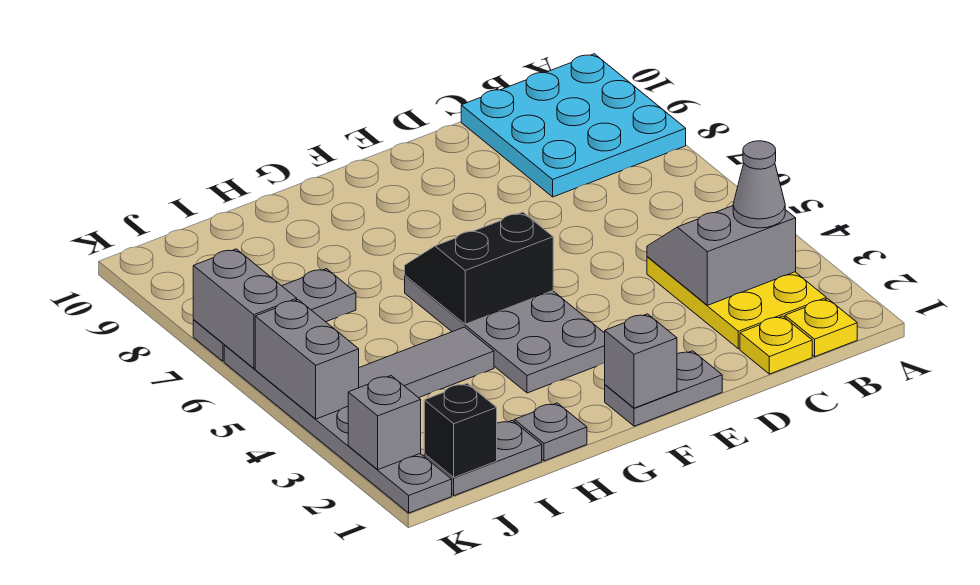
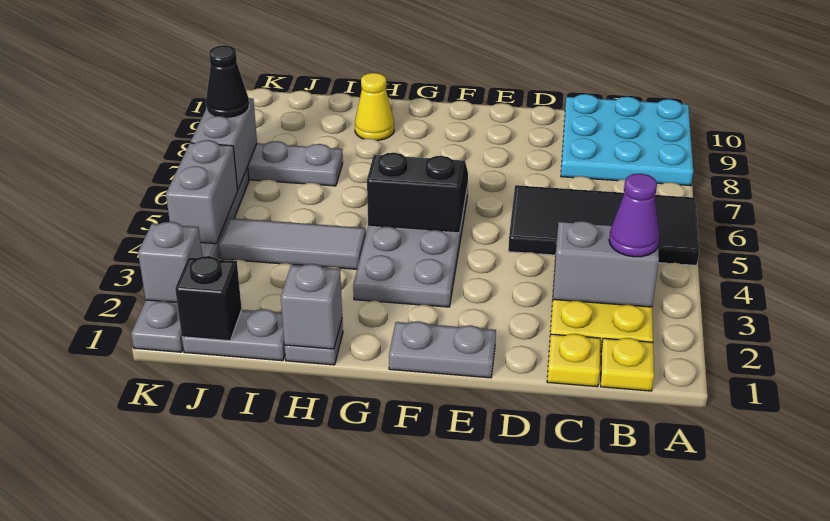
none -> black 2x4 tile [508,185,699,266]
grey 1x1 cone [733,141,785,228] -> purple 1x1 cone [609,174,660,257]
grey 1x1 brick [605,314,677,408] -> grey 1x1 brick moved to [281,264,342,349]
none -> yellow 1x1 cone [355,73,394,140]
none -> black 1x1 cone [206,45,249,118]

